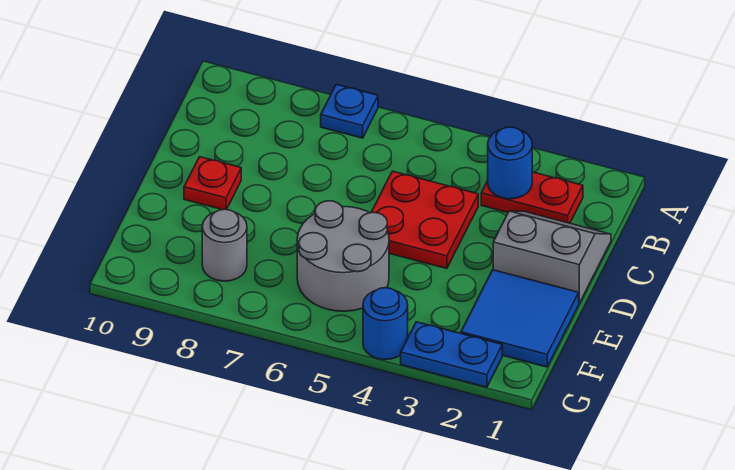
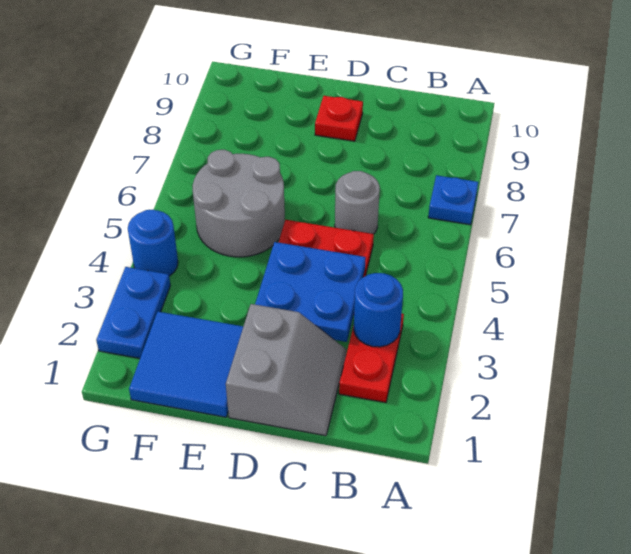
none -> blue 2x2 plate [255,242,366,342]
grey 1x1 round brick [202,209,247,281] -> grey 1x1 round brick moved to [335,171,380,234]

